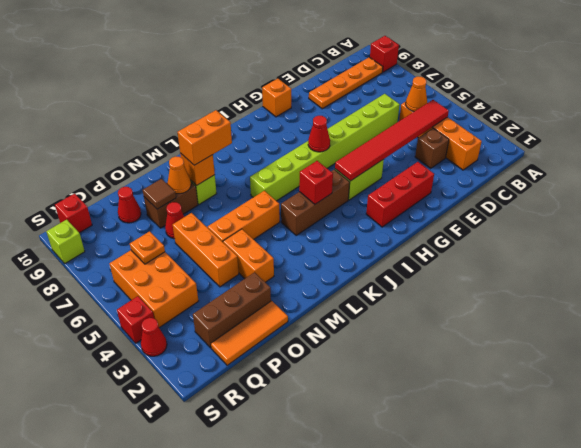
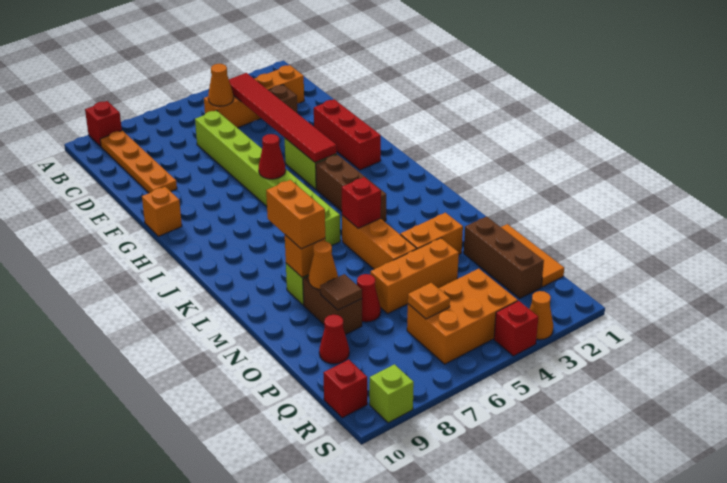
red 1x1 brick [299,161,333,204] -> red 1x1 brick moved to [342,177,381,228]
red 1x1 cone [141,318,167,356] -> orange 1x1 cone [530,291,553,340]

